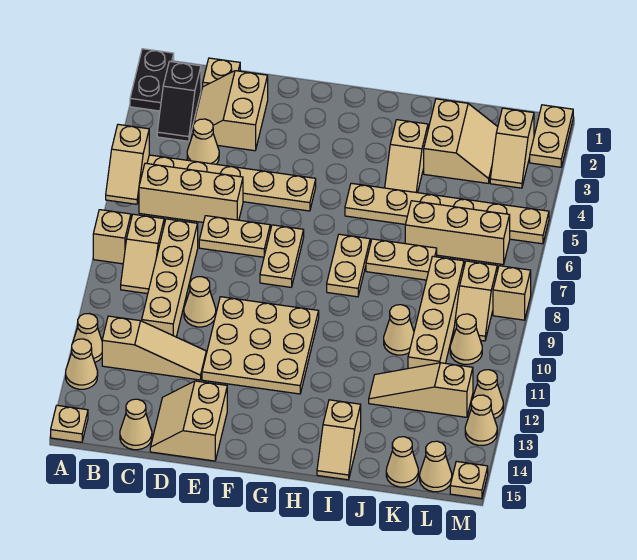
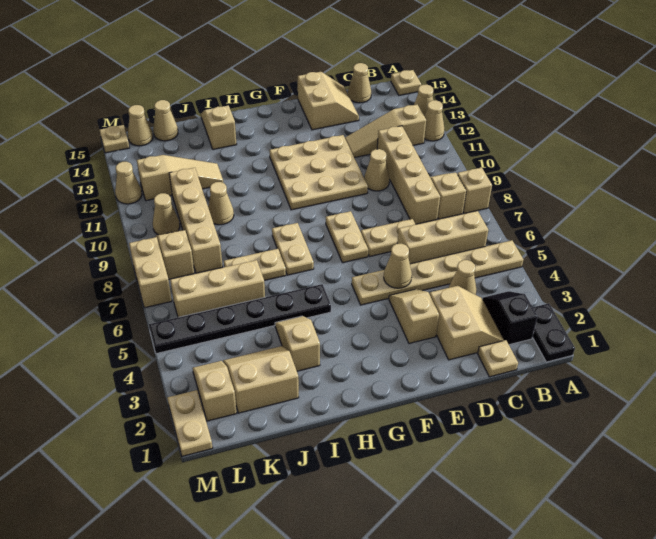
tan 1x2 slope [106,124,149,204] -> tan 1x2 slope moved to [389,289,439,343]
tan 1x6 plate [345,183,549,244] -> black 1x6 plate [149,284,331,354]
tan 2x2 slope [424,99,498,183] -> tan 2x2 slope turned to [223,346,299,413]
tan 1x1 brick [493,266,531,320] -> tan 1x2 brick [129,237,172,308]
tan 1x1 cone [465,395,497,445] -> tan 1x1 cone moved to [384,244,412,288]

